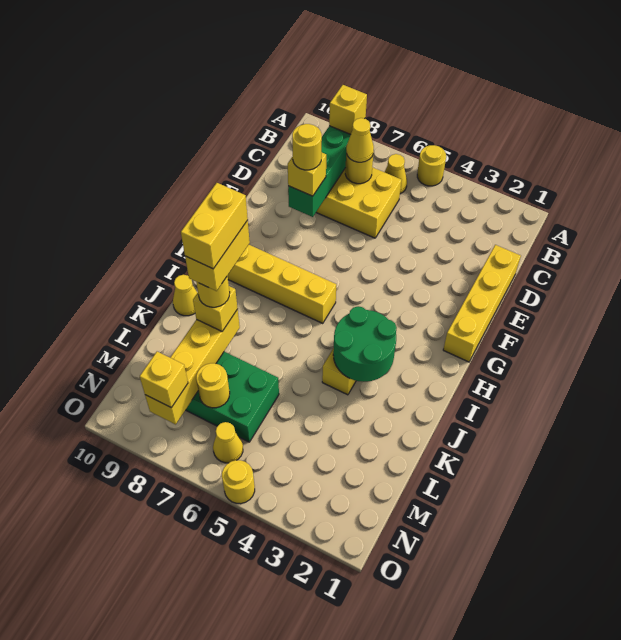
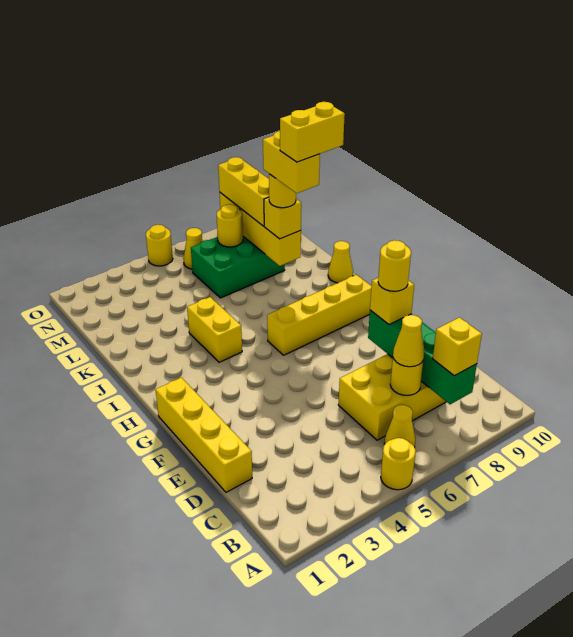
green 2x2 round brick [333,306,397,382] -> none
yellow 1x2 brick [181,183,248,269] -> yellow 1x2 brick turned to [280,102,345,162]
yellow 1x1 brick [140,352,188,408] -> yellow 1x3 brick [218,157,269,226]

